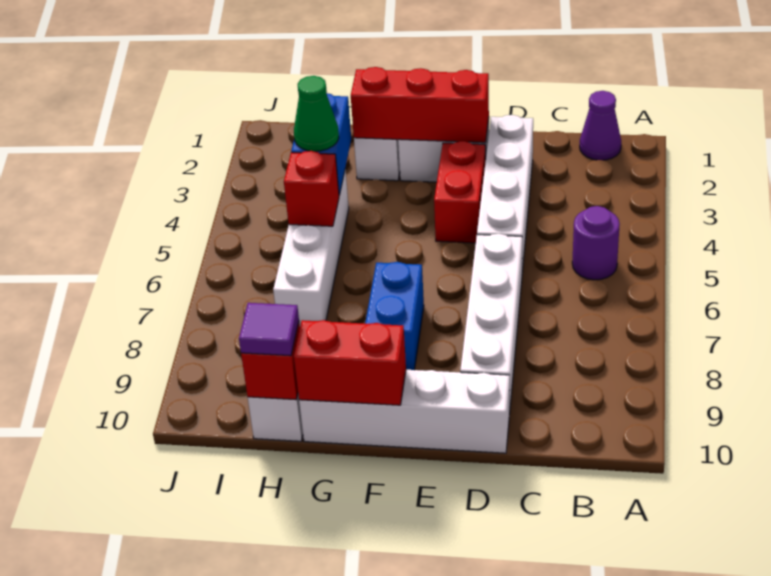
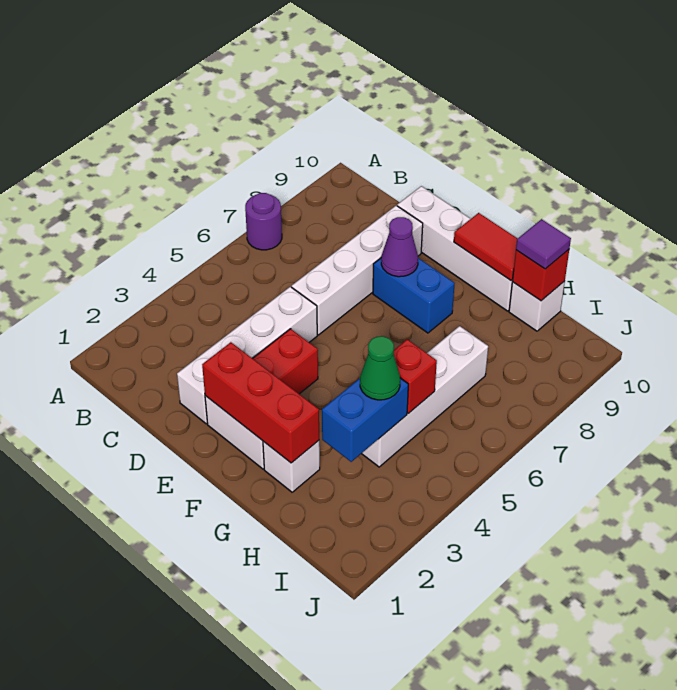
purple 1x1 cone [580,91,621,160] -> purple 1x1 cone moved to [381,217,418,277]
purple 1x1 round brick [572,206,620,280] -> purple 1x1 round brick moved to [245,193,282,250]
blue 1x2 brick [365,262,424,370] -> blue 1x2 brick turned to [373,258,455,333]
red 1x2 brick [294,320,406,405] -> red 1x2 tile [454,213,518,280]

